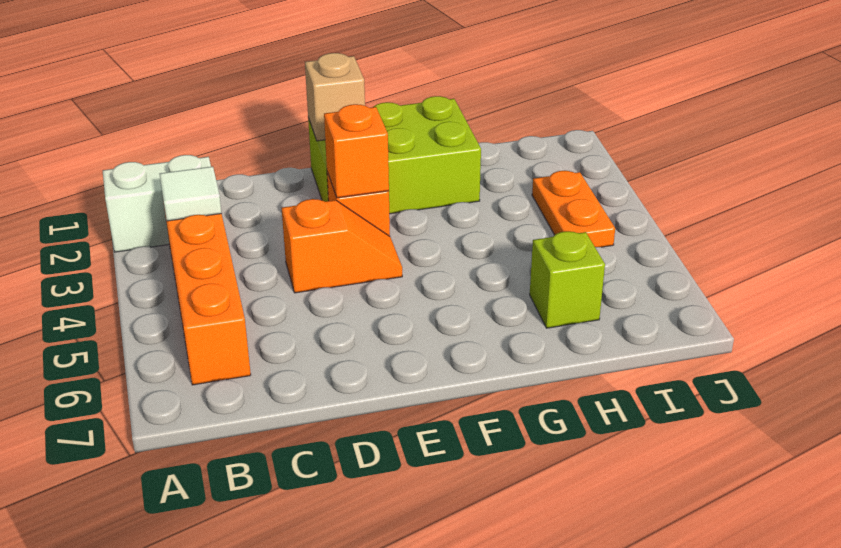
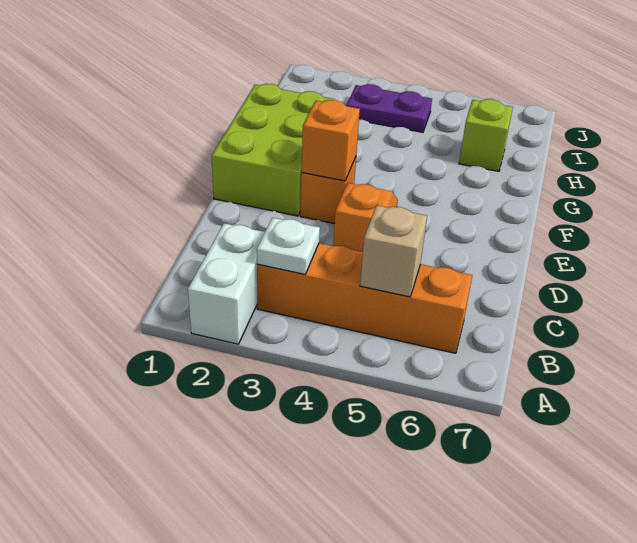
white 1x1 tile [160,167,222,221] -> white 1x1 plate [257,218,320,274]
tan 1x1 brick [305,53,365,141] -> tan 1x1 brick moved to [360,205,427,297]
orange 1x2 plate [532,171,615,247] -> purple 1x2 plate [346,84,432,132]

